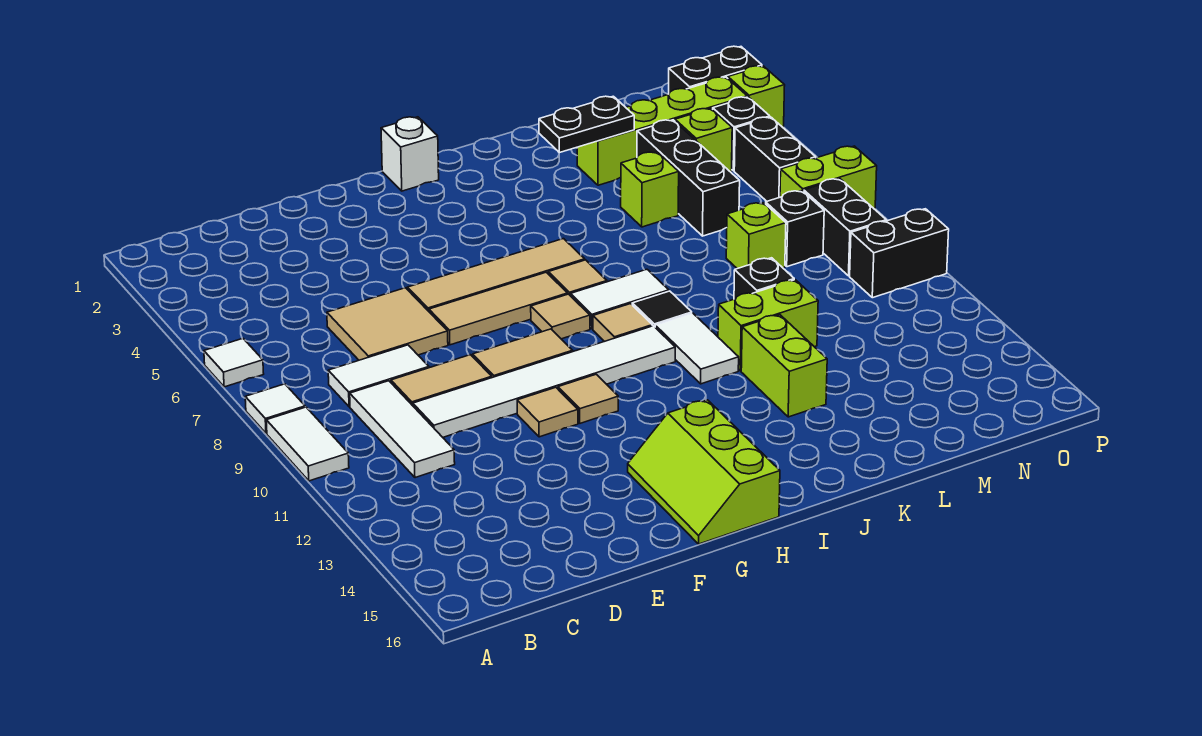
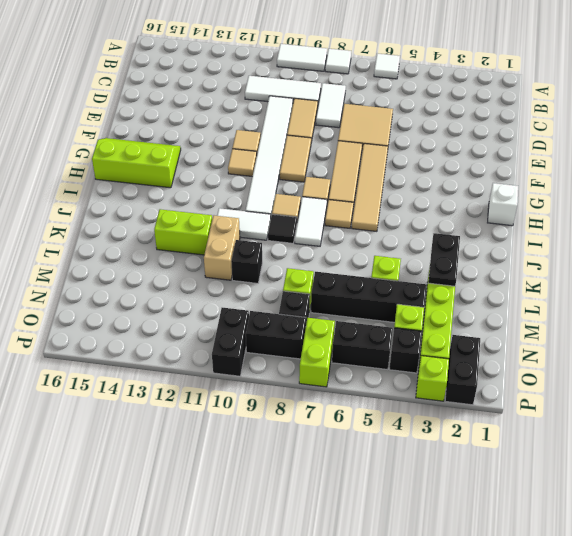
lime 1x2 brick [718,280,818,371] -> tan 1x2 brick [204,215,240,280]
black 1x3 brick [637,120,740,236] -> black 1x4 brick [311,272,427,322]

